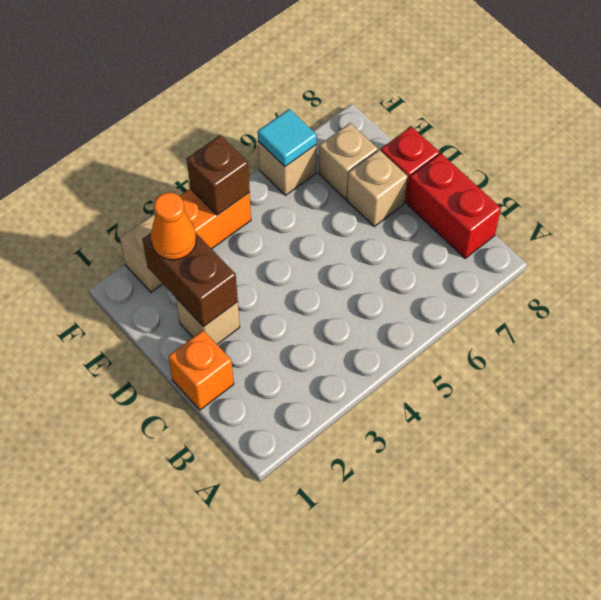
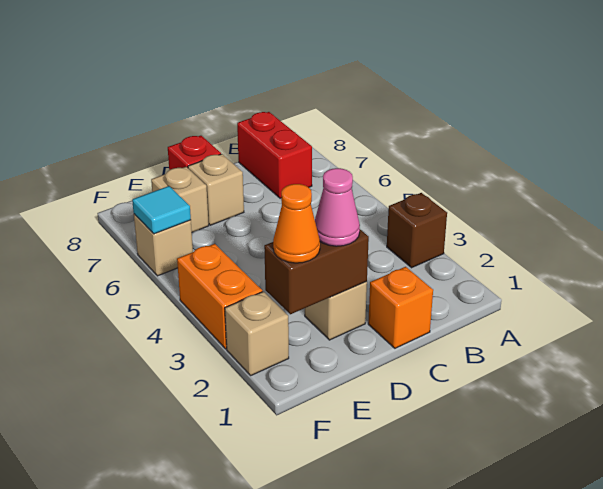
red 1x2 brick [407,154,501,258] -> red 1x2 brick turned to [237,112,312,198]
none -> pink 1x1 cone [315,168,360,246]
brown 1x1 brick [187,135,250,215] -> brown 1x1 brick moved to [387,193,447,268]

